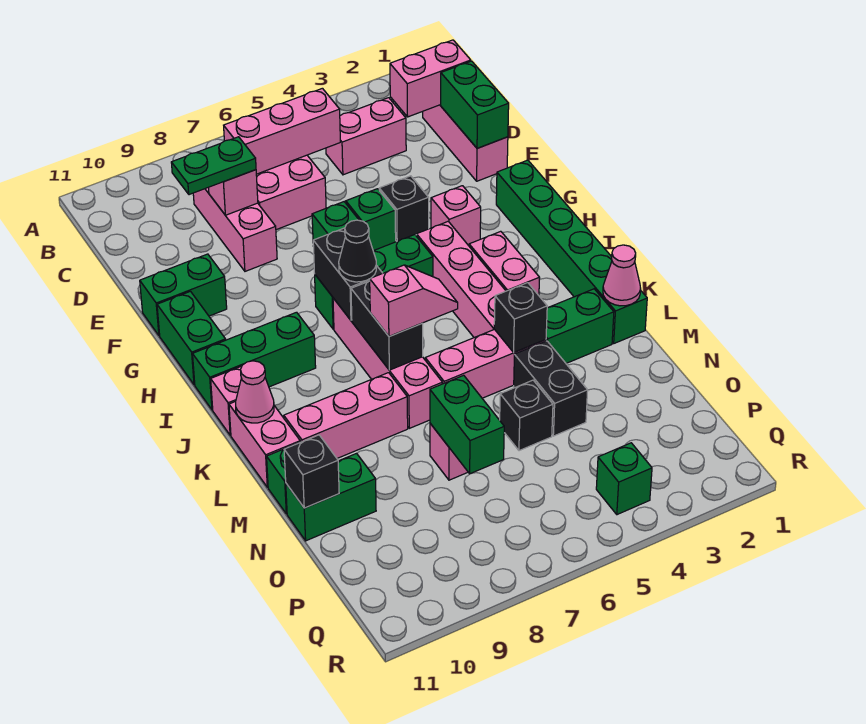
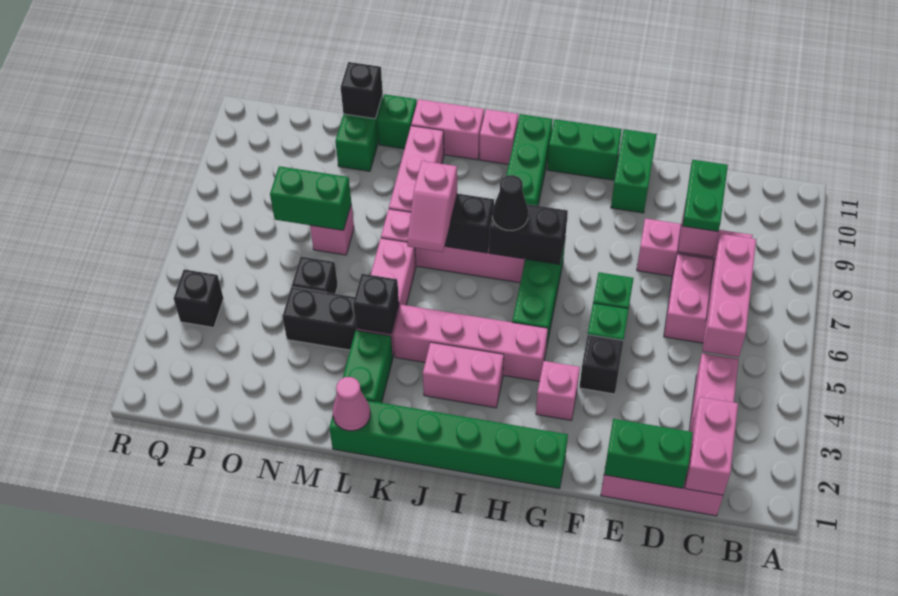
pink 1x1 cone [236,361,274,423] -> none
green 1x1 brick [596,443,652,515] -> black 1x1 brick [174,269,223,327]

